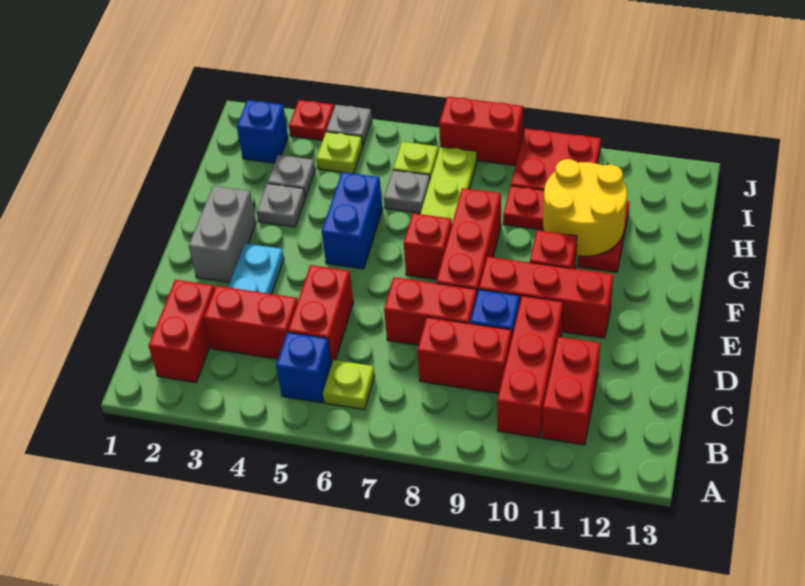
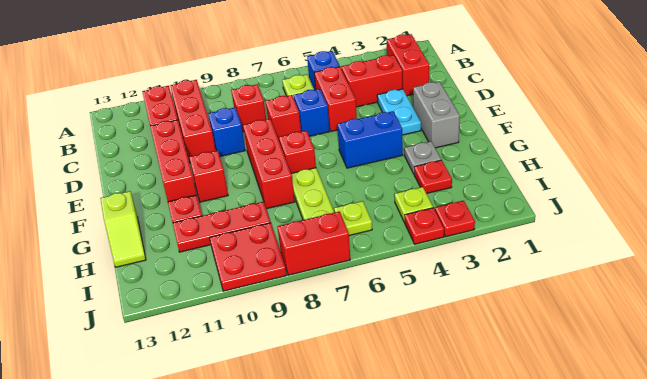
red 1x2 brick [417,317,512,394] -> red 1x1 brick [231,84,266,132]
red 1x2 brick [384,277,477,345] -> red 1x1 brick [266,95,301,140]
red 1x3 brick [479,257,613,338] -> red 1x3 brick turned to [150,120,197,202]
blue 1x2 brick [322,172,383,269] -> blue 1x2 brick turned to [337,111,403,168]
yellow 2x2 round brick [543,159,627,256] -> none
none -> lime 1x2 slope [101,191,146,267]
grey 1x1 plate [268,155,315,197] -> red 1x1 plate [414,160,452,194]
grey 1x1 plate [384,170,430,213] -> none
blue 1x1 brick [237,100,288,163] -> blue 1x1 brick moved to [294,89,330,136]
grey 1x1 plate [326,105,372,145] -> red 1x1 plate [405,208,444,244]

